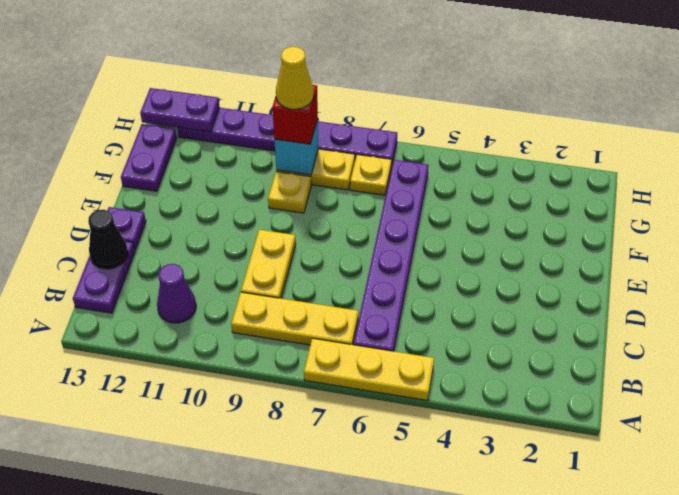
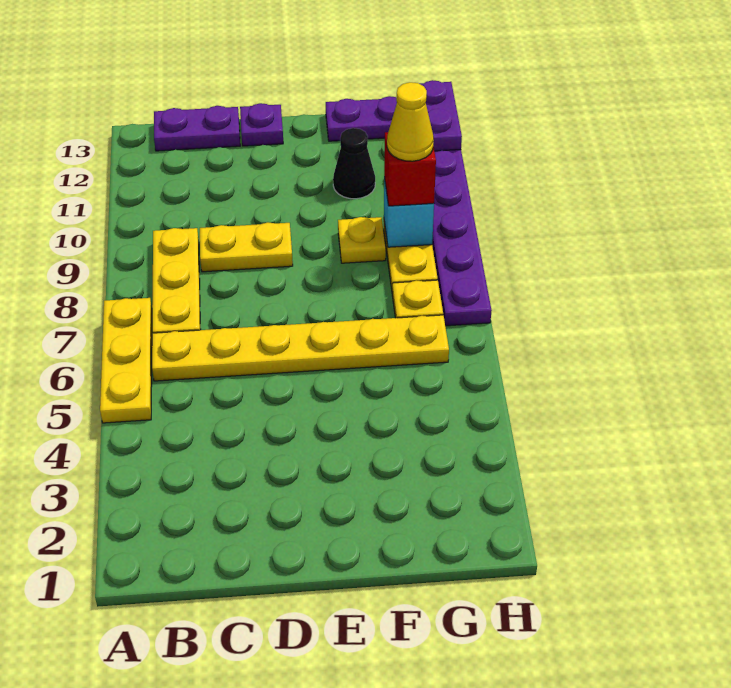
purple 1x6 plate [353,160,428,351] -> yellow 1x6 plate [152,315,449,381]
purple 1x1 cone [157,264,196,323] -> none
black 1x1 cone [88,210,128,269] -> black 1x1 cone moved to [333,128,375,199]

